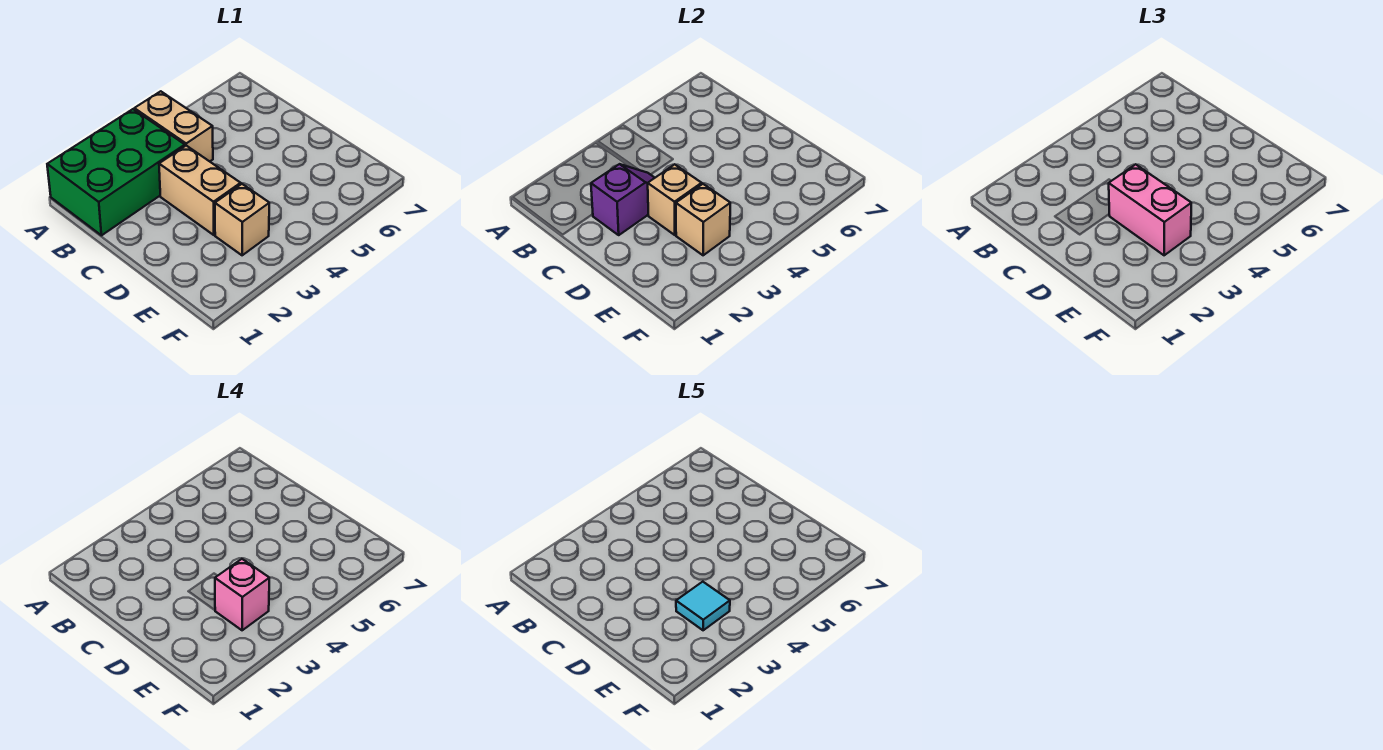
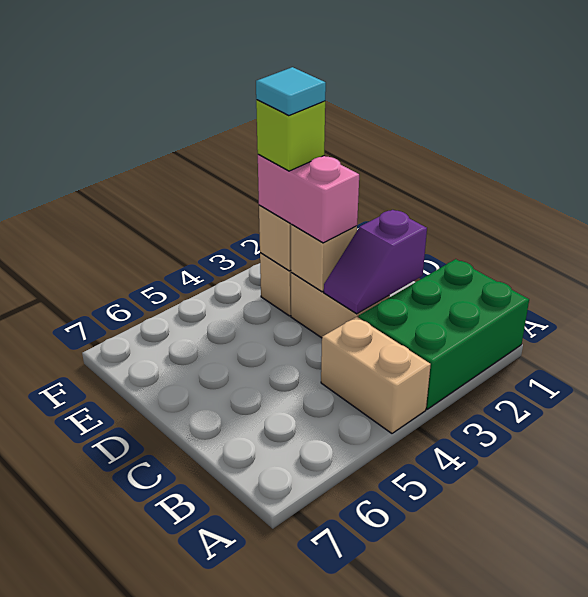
pink 1x1 brick [215,559,269,630] -> lime 1x1 brick [256,100,325,171]

